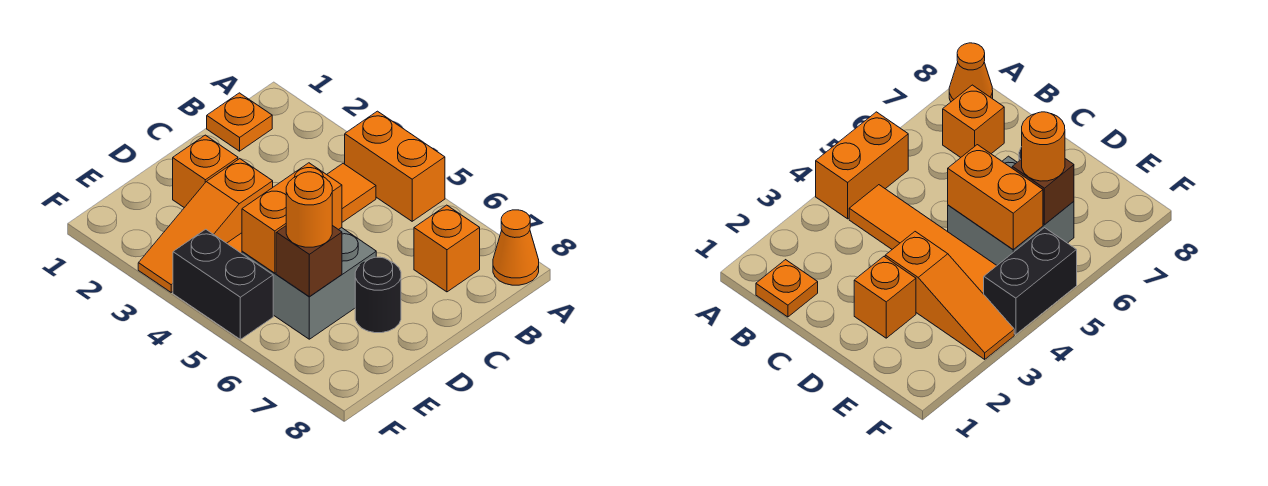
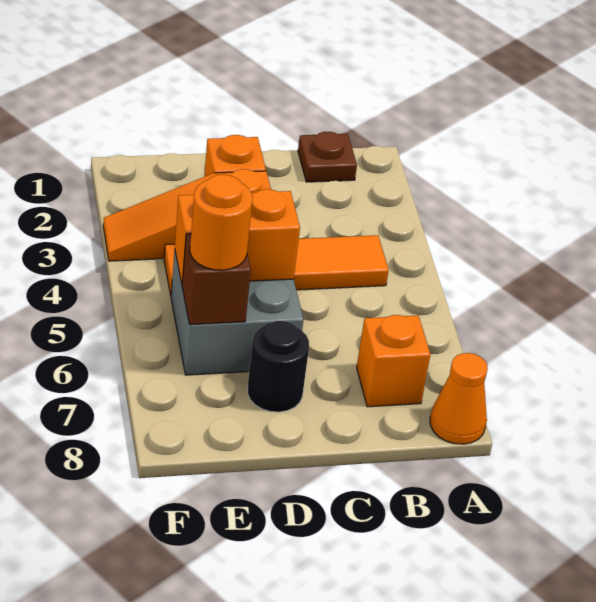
orange 1x2 brick [345,111,445,221] -> none
orange 1x1 plate [207,93,272,151] -> brown 1x1 plate [298,132,357,182]
black 1x2 brick [173,229,273,339] -> none

